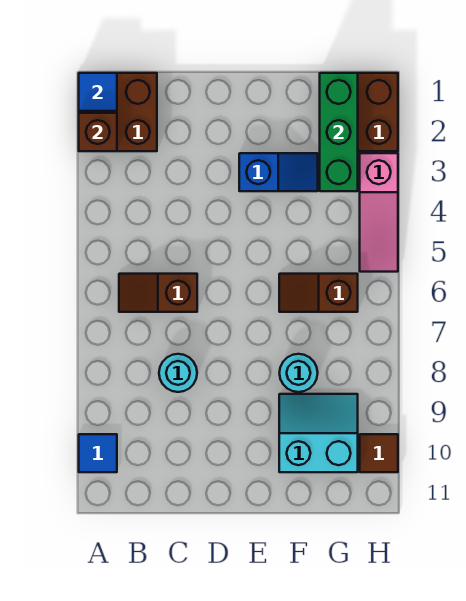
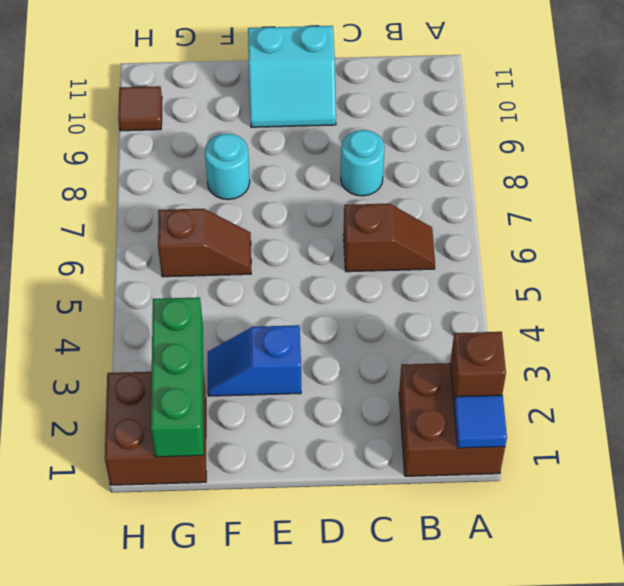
blue 1x1 tile [79,434,117,472] -> none
cyan 2x2 slope [279,394,358,472] -> cyan 2x2 slope moved to [248,26,336,127]
pink 1x3 slope [360,153,398,272] -> none

